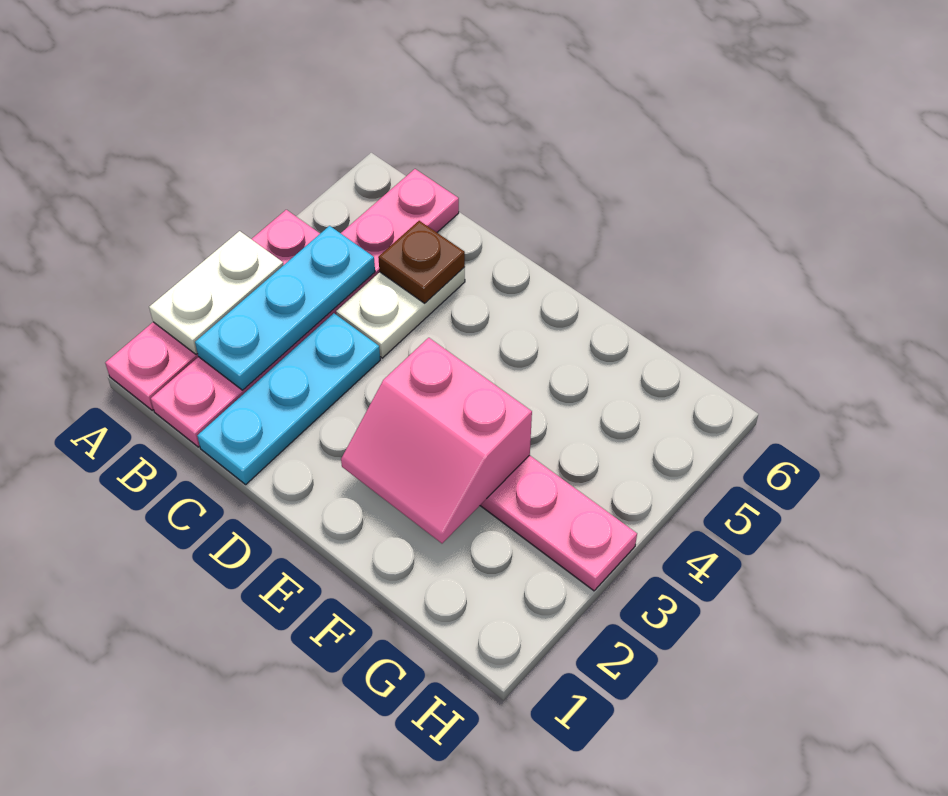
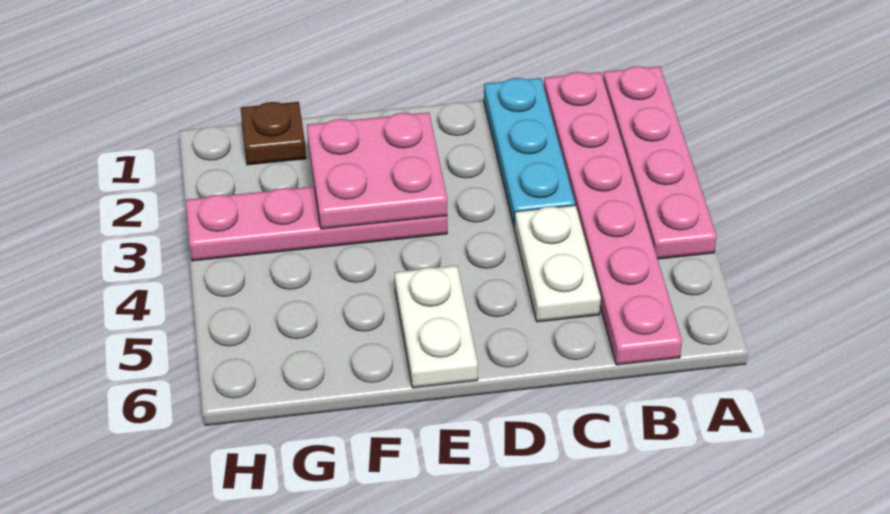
white 1x2 plate [149,231,283,354] -> white 1x2 plate moved to [395,266,478,388]
cyan 1x3 plate [195,226,375,390] -> none
brown 1x1 plate [378,221,465,303] -> brown 1x1 plate moved to [241,102,306,165]
pink 2x2 slope [341,338,532,543] -> pink 2x2 plate [307,112,447,229]

